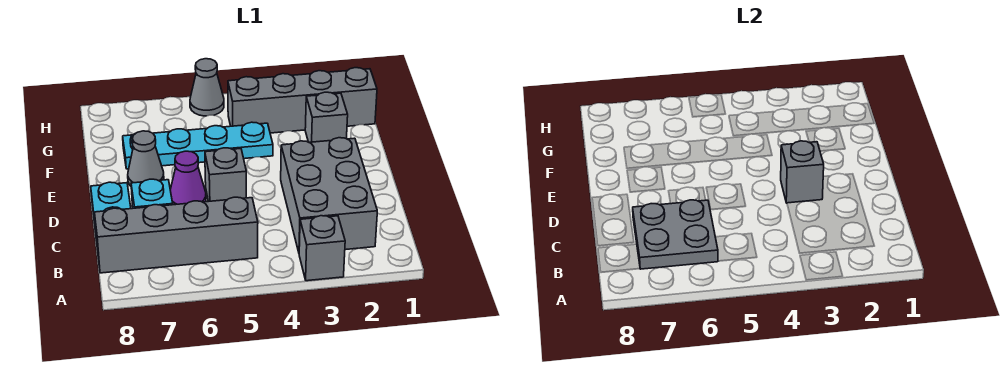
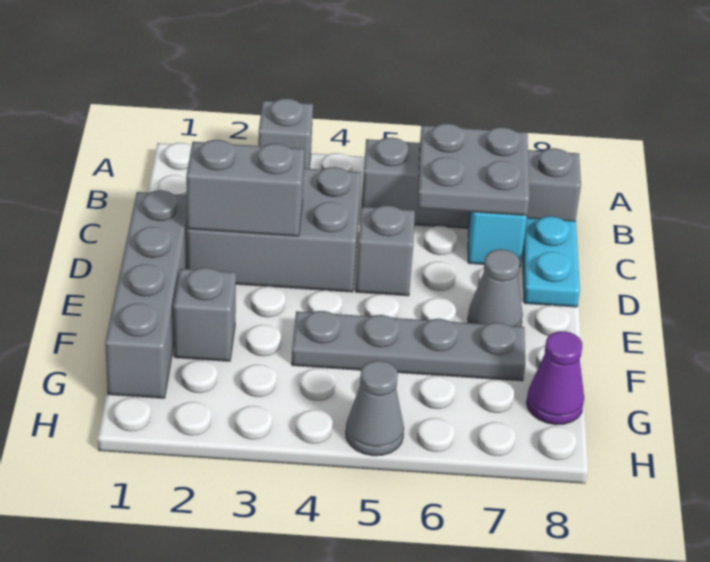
grey 2x3 brick [281,138,377,252] -> grey 2x3 brick turned to [187,167,361,292]
grey 1x1 brick [781,141,824,203] -> grey 1x2 brick [186,140,305,236]
purple 1x1 cone [170,151,206,205] -> purple 1x1 cone moved to [526,331,584,425]
cyan 1x4 plate [123,122,273,169] -> grey 1x4 plate [292,311,525,381]
grey 1x4 brick [228,68,377,133] -> grey 1x4 brick turned to [105,190,187,398]

